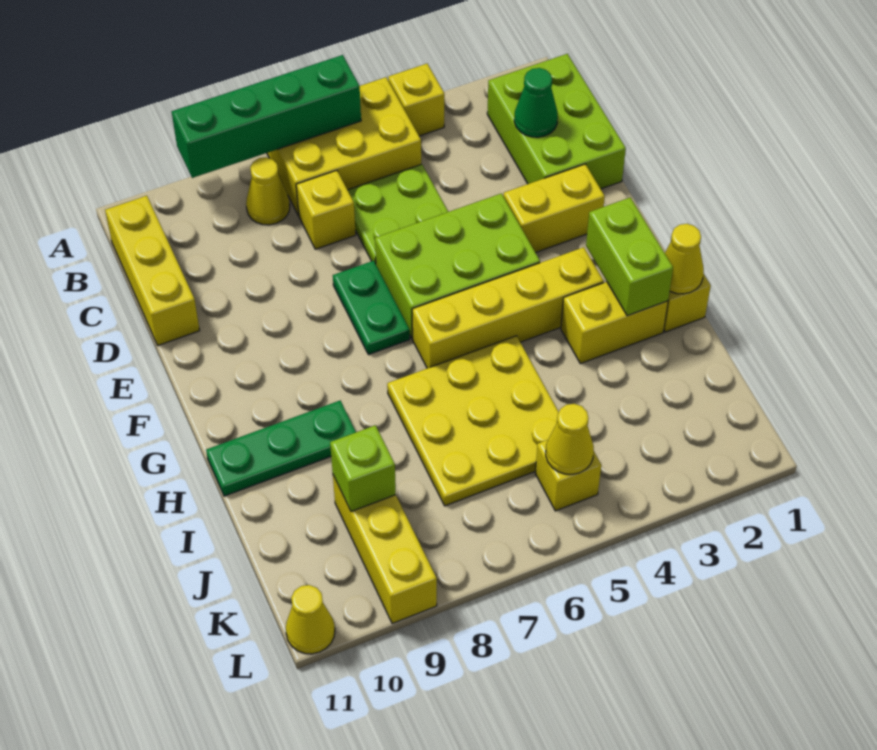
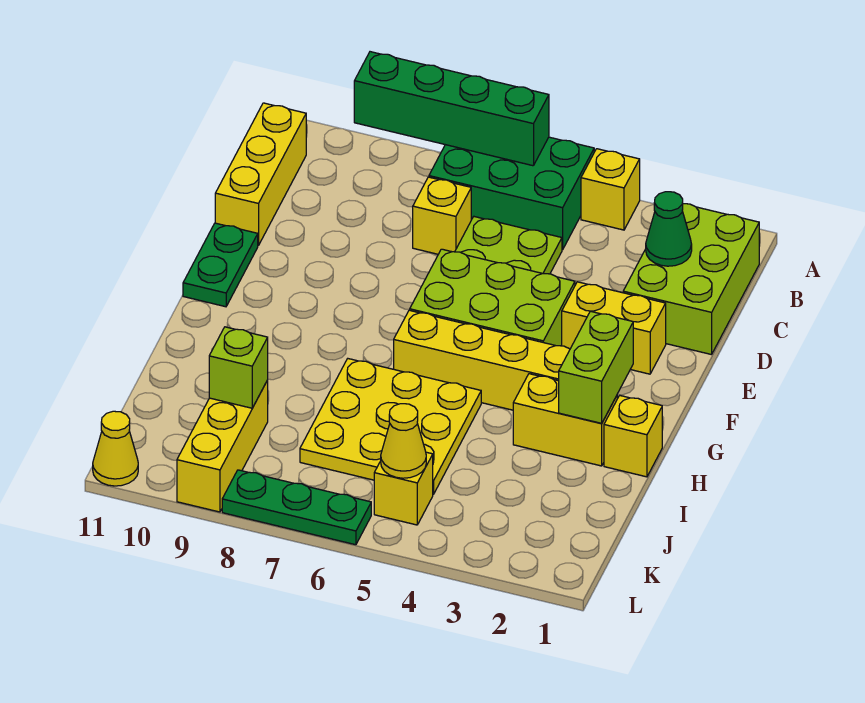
yellow 2x3 brick [267,77,421,216] -> green 2x3 brick [429,137,594,250]
yellow 1x1 cone [246,157,290,225] -> none
green 1x2 plate [333,261,410,355] -> green 1x2 plate moved to [183,223,258,307]
yellow 1x1 cone [665,224,704,294] -> none
green 1x3 plate [206,401,356,496] -> green 1x3 plate moved to [222,470,371,545]

